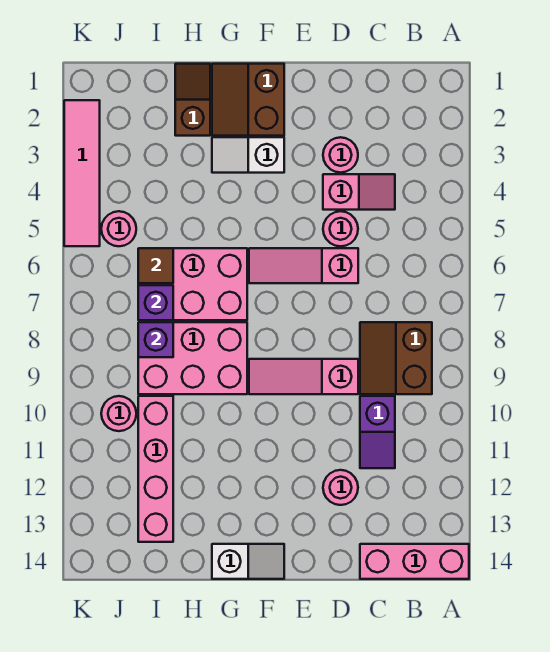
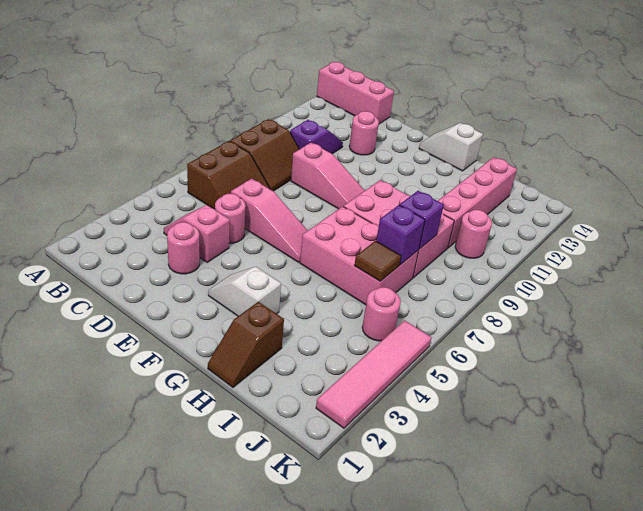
brown 2x2 slope [212,64,284,136] -> brown 2x2 slope moved to [187,141,270,209]
white 1x2 slope [212,137,284,173] -> white 1x2 slope turned to [208,267,281,316]

